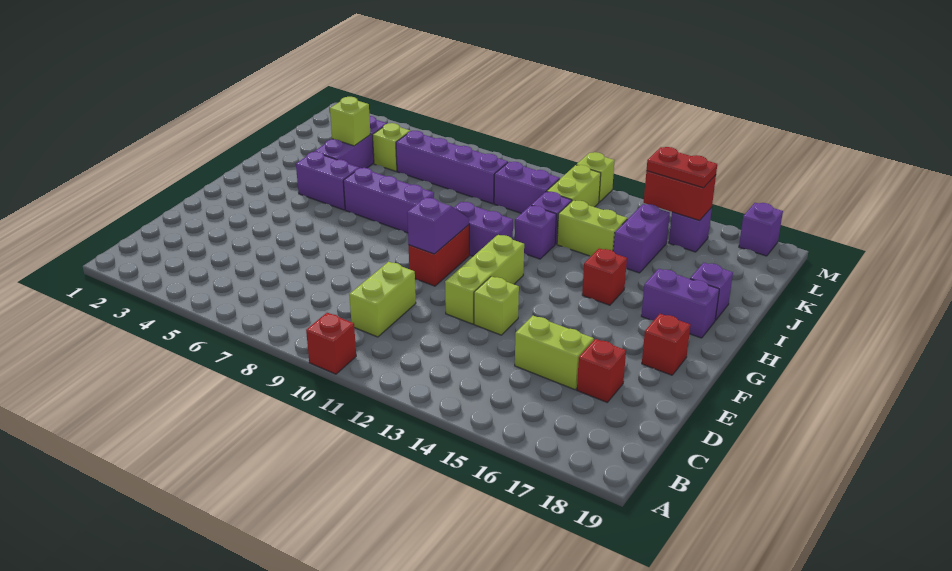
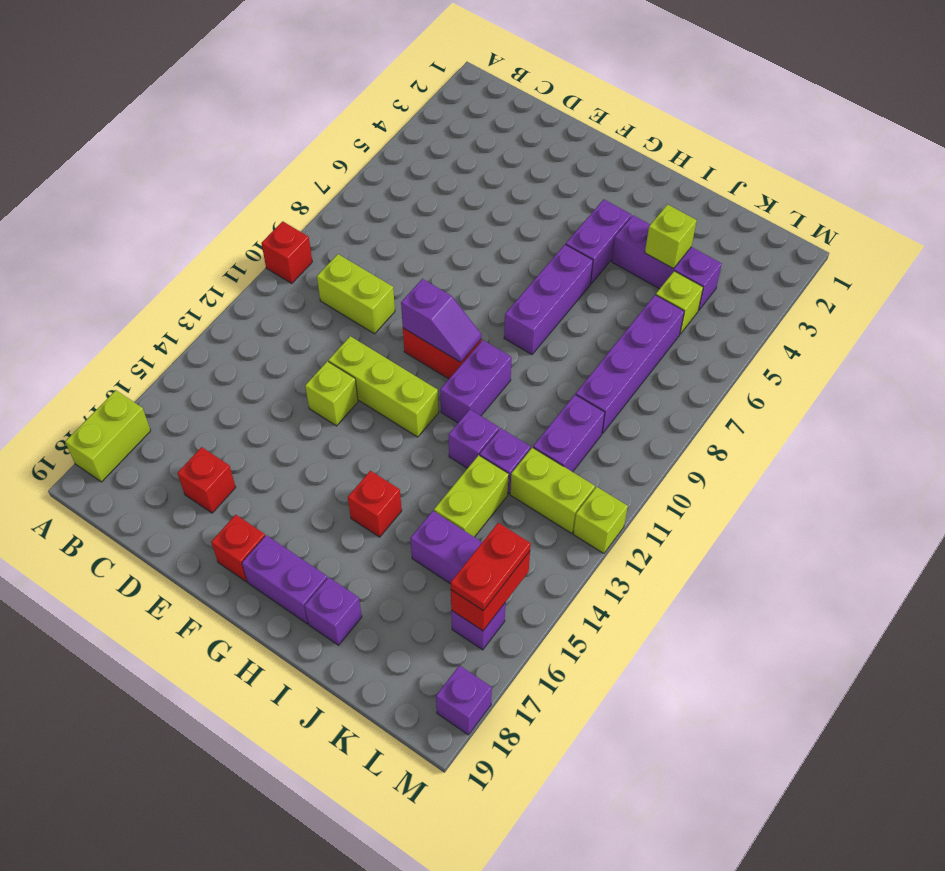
lime 1x2 brick [515,316,594,390] -> lime 1x2 brick moved to [65,390,151,482]
purple 1x2 brick [641,269,719,338] -> purple 1x2 brick turned to [242,535,327,624]

